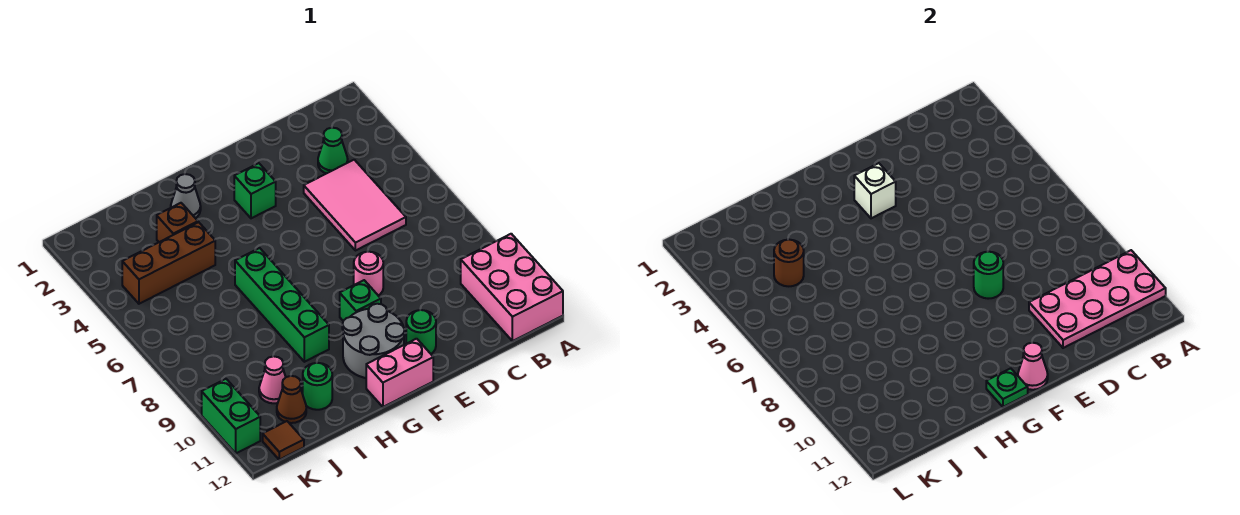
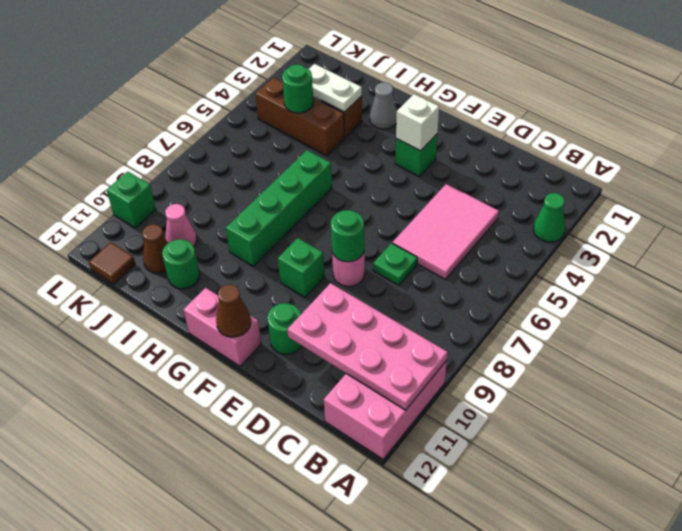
green 1x1 cone [318,128,348,174] -> green 1x1 cone moved to [533,193,565,242]
grey 2x2 round brick [342,304,405,378] -> none
pink 1x1 cone [1018,343,1048,390] -> brown 1x1 cone [216,284,251,337]
green 1x1 plate [986,368,1028,407] -> green 1x1 plate moved to [373,243,417,285]
none -> white 1x2 plate [309,64,362,112]
brown 1x1 round brick [774,239,804,286] -> green 1x1 round brick [282,64,313,113]
green 1x2 brick [202,379,260,453] -> green 1x1 brick [107,172,156,228]

